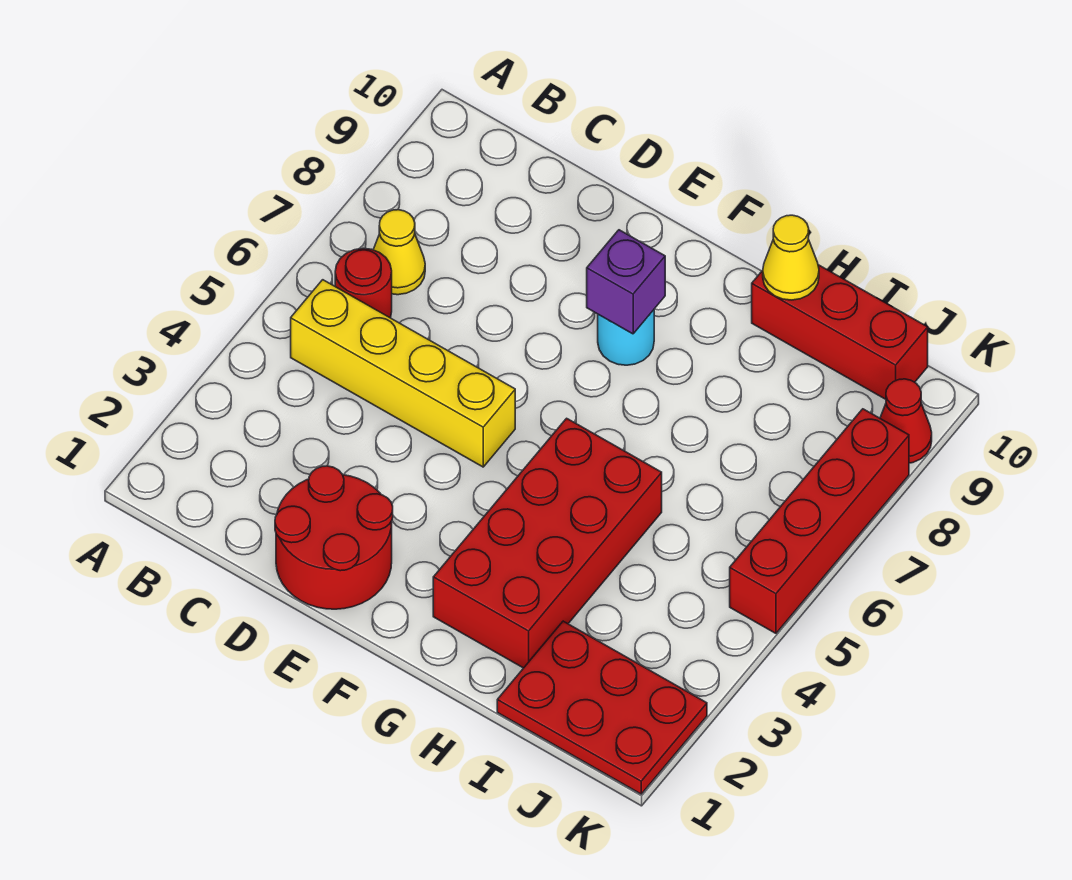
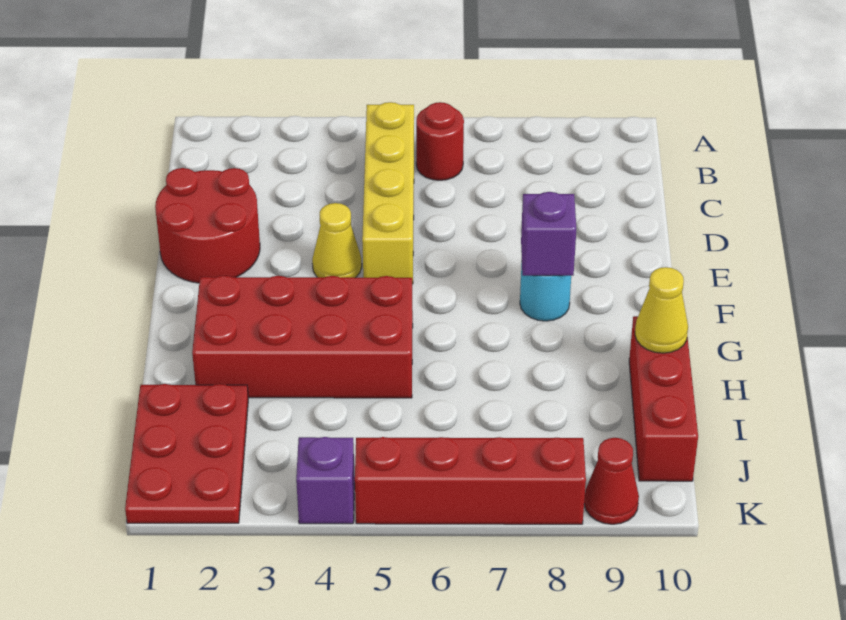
yellow 1x1 cone [373,210,425,295] -> yellow 1x1 cone moved to [312,203,362,278]
none -> purple 1x1 brick [296,437,355,524]

